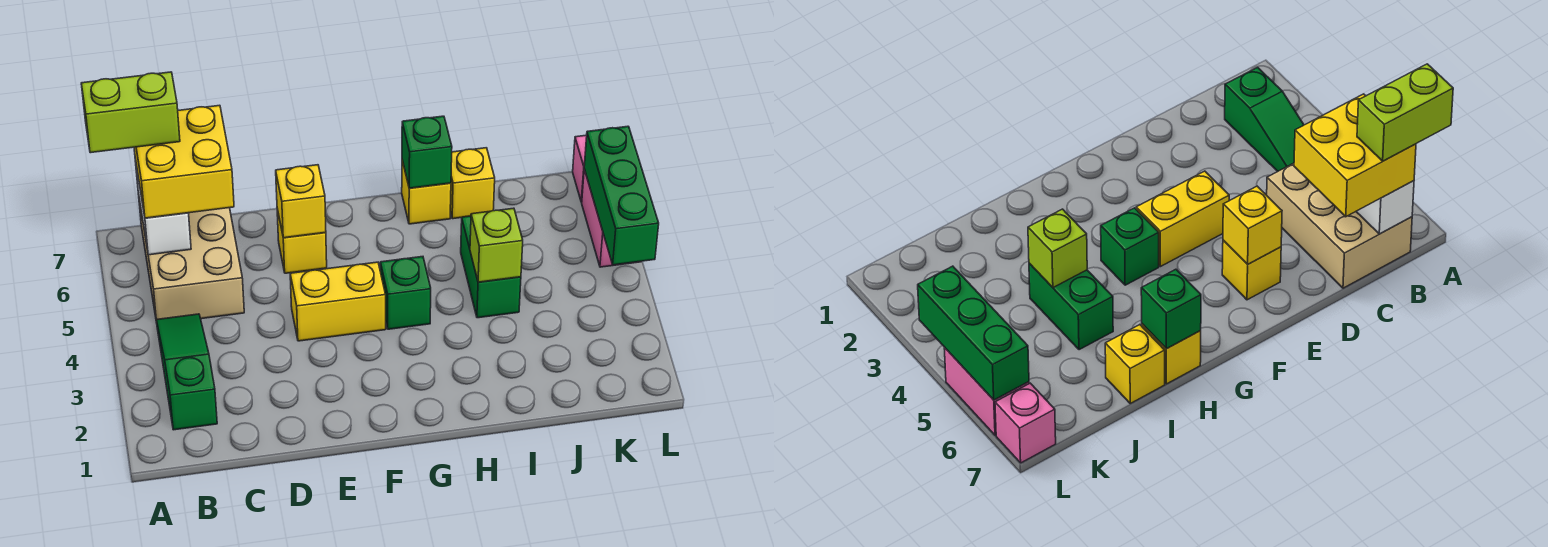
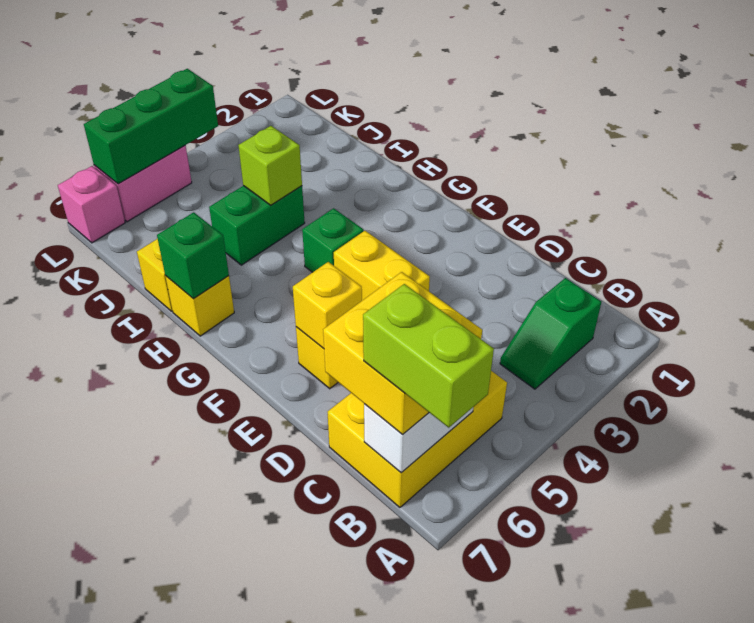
green 1x3 slope [156,314,217,430] -> green 1x2 slope [500,278,601,389]
tan 2x3 brick [138,193,244,323] -> yellow 2x3 brick [328,371,507,507]

